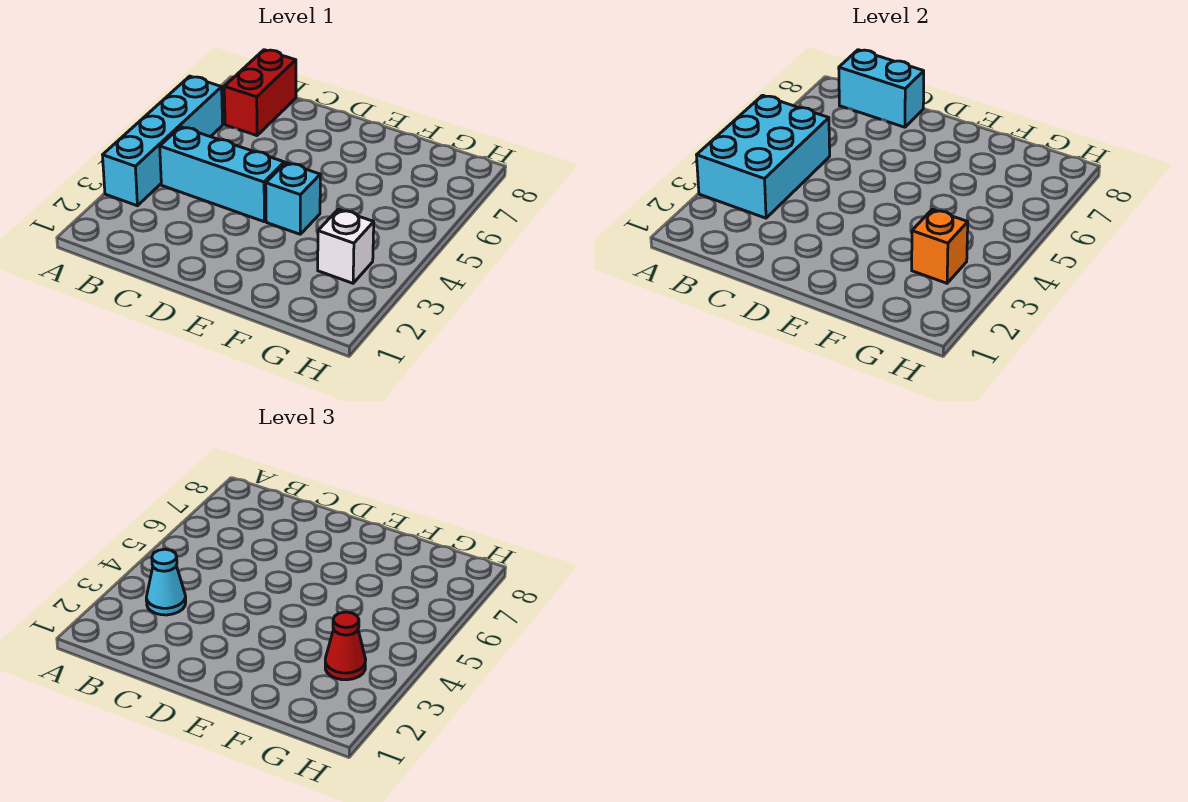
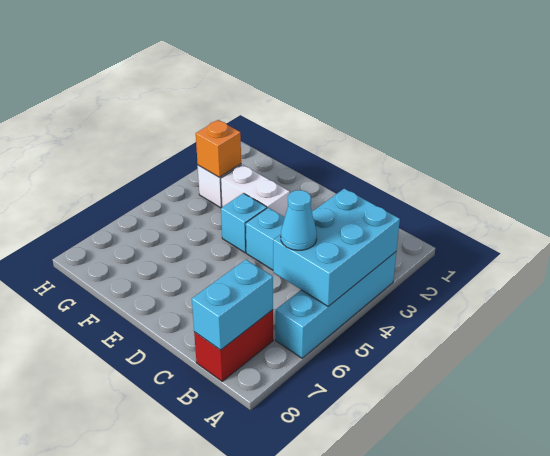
cyan 1x1 cone [146,549,186,615] -> cyan 1x1 cone moved to [281,190,317,250]
cyan 1x2 brick [839,50,924,127] -> cyan 1x2 brick turned to [192,260,273,350]
none -> white 1x2 brick [221,165,290,217]
red 1x1 cone [325,612,366,680] -> none

